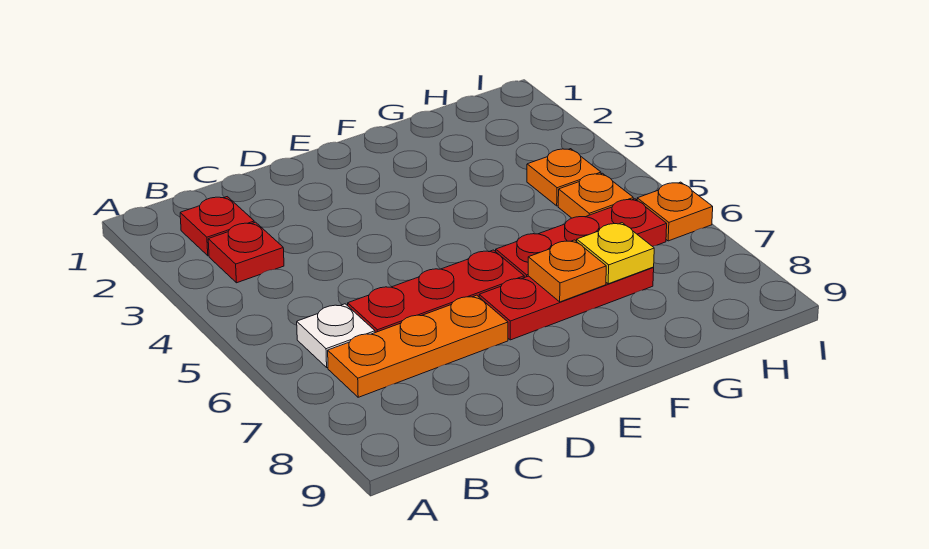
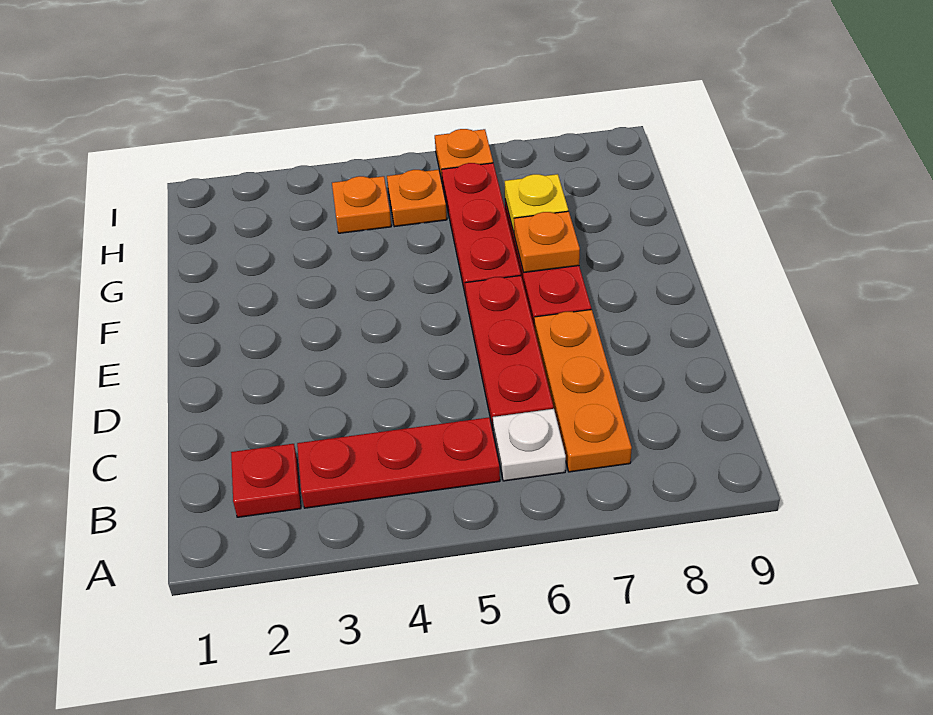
red 1x1 plate [208,222,284,283] -> red 1x3 plate [297,417,500,508]

